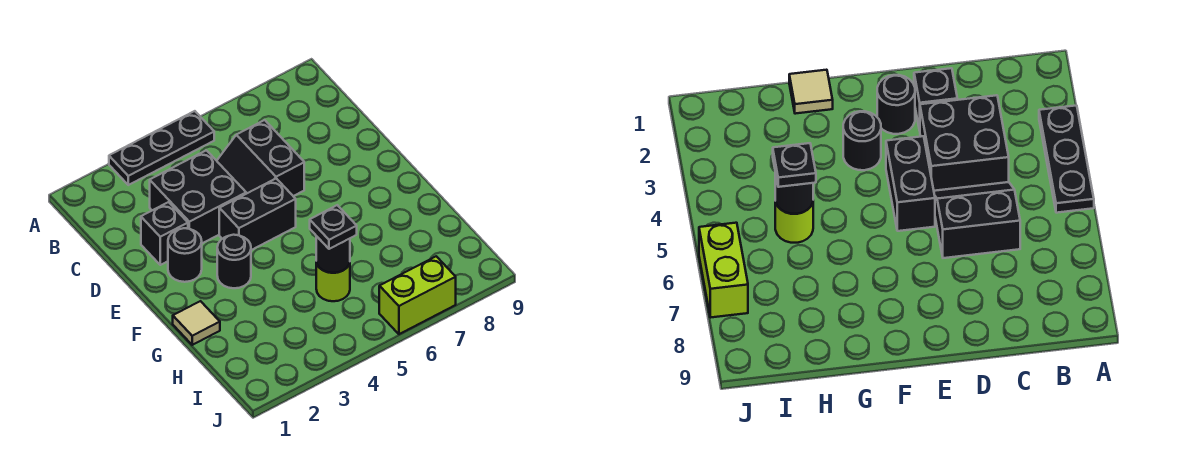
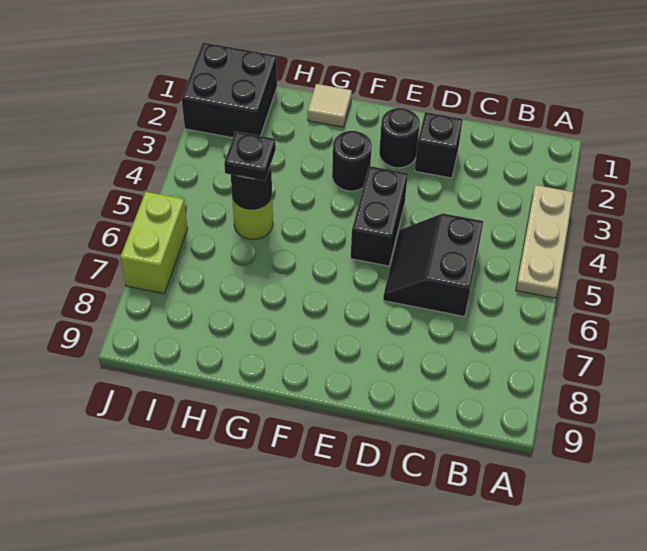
black 1x3 plate [109,111,214,185] -> tan 1x3 plate [516,185,573,298]
black 2x2 brick [150,150,246,243] -> black 2x2 brick moved to [182,42,277,138]
black 2x2 slope [217,120,304,196] -> black 2x2 slope turned to [383,213,483,317]

